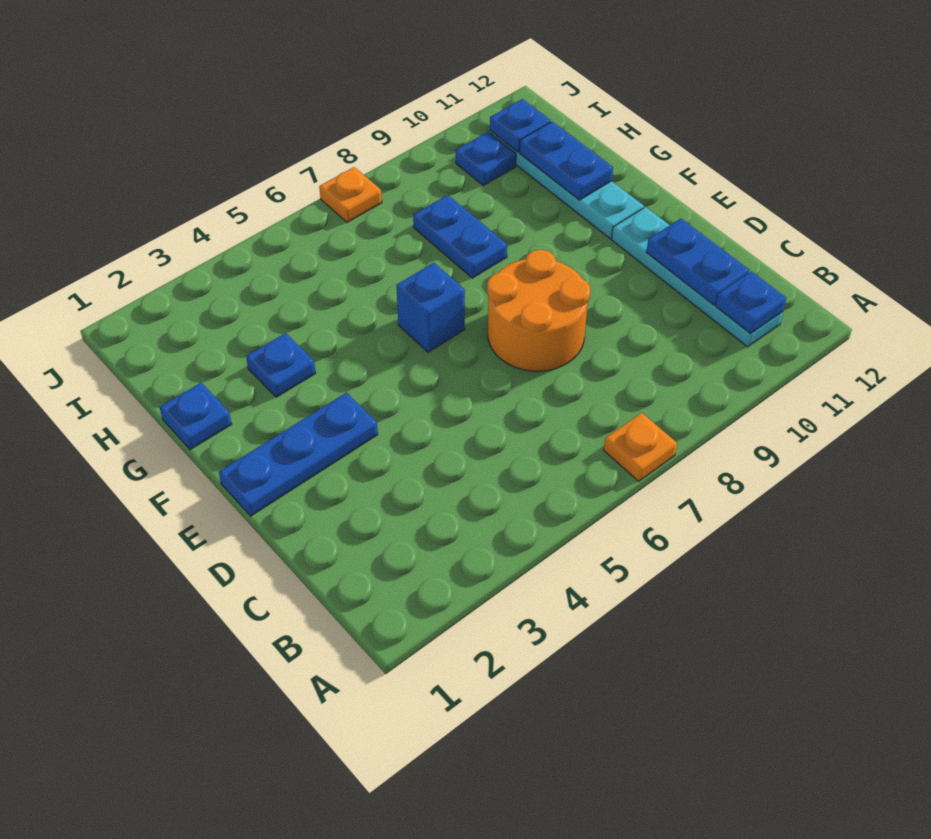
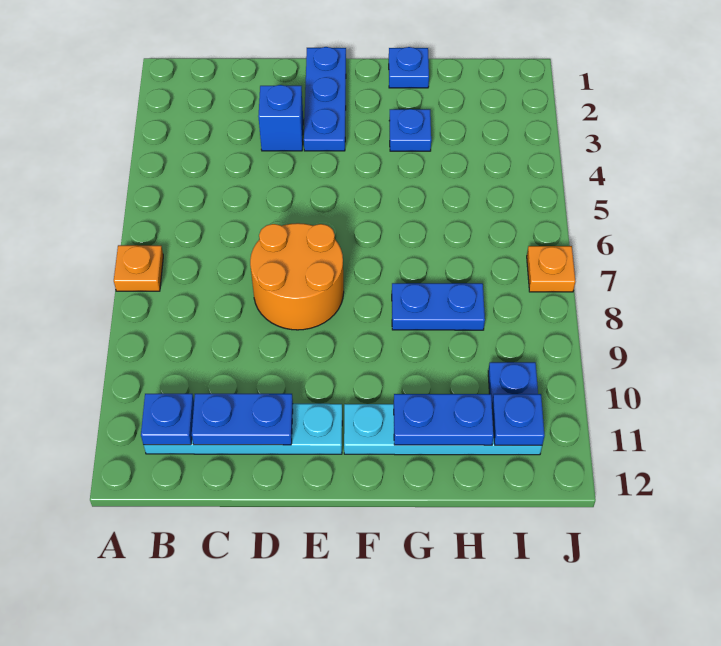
blue 1x1 brick [396,263,465,352] -> blue 1x1 brick moved to [258,85,303,151]

